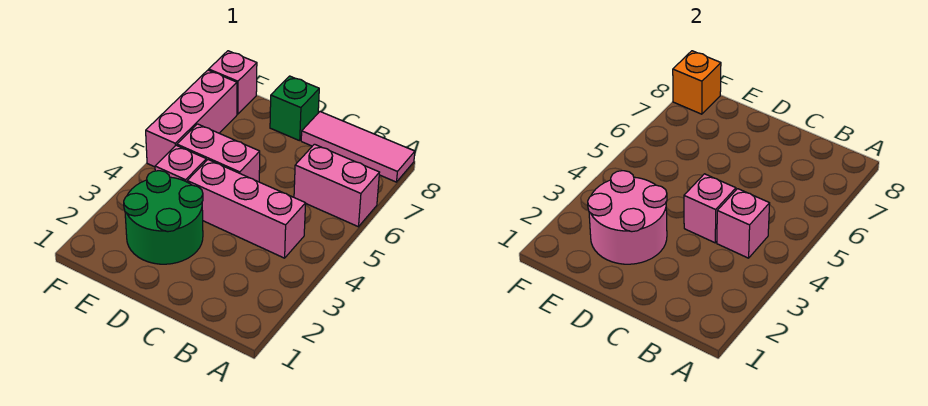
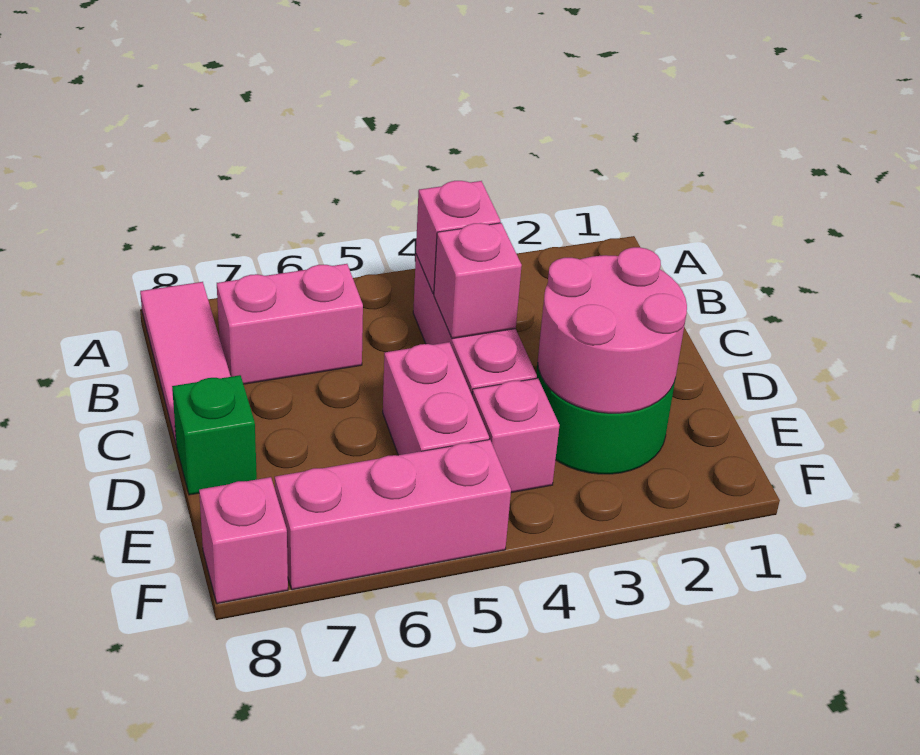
pink 1x2 brick [294,144,379,227] -> pink 1x2 brick turned to [217,264,363,384]
orange 1x1 brick [673,51,721,114] -> none

